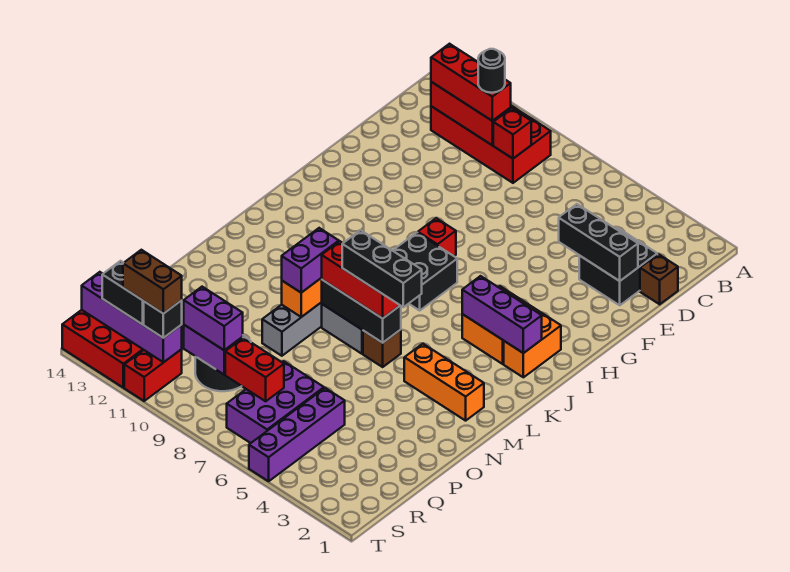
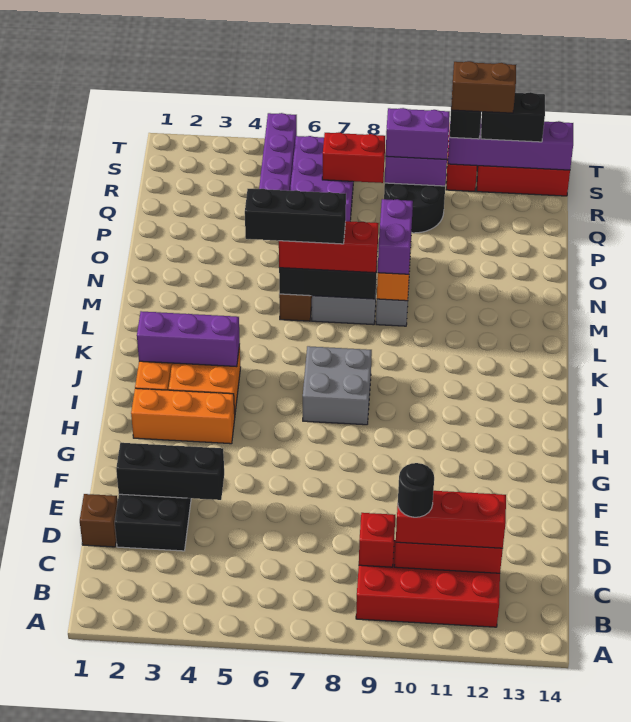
red 1x1 brick [417,218,456,256] -> none
black 2x2 brick [393,233,457,310] -> grey 2x2 brick [303,346,372,425]
orange 1x3 brick [404,344,484,421] -> orange 1x3 brick moved to [131,388,235,444]

